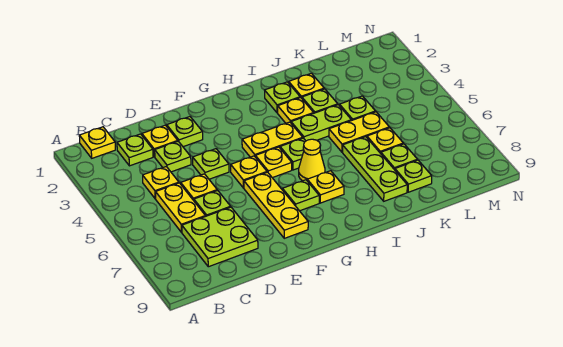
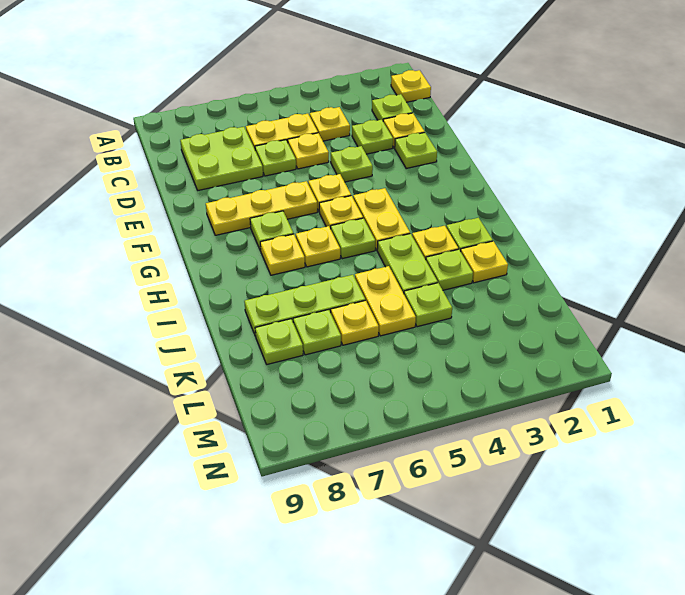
yellow 1x1 cone [299,139,325,181] -> yellow 1x1 plate [296,226,340,267]

